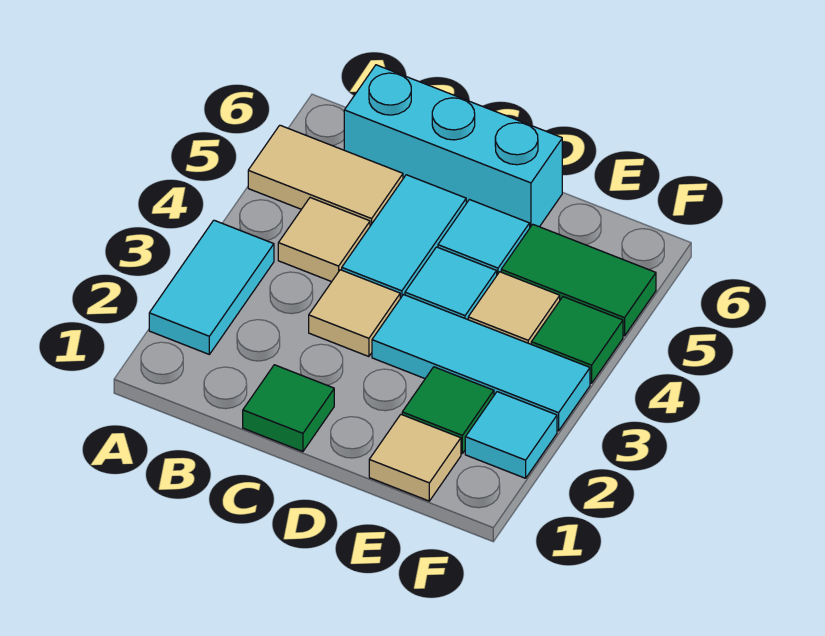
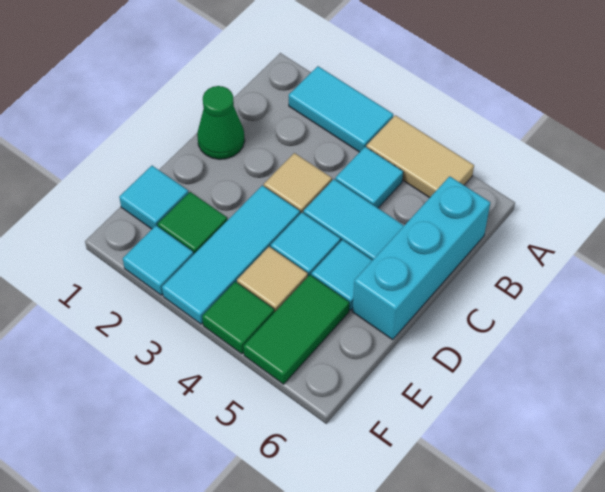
tan 1x2 tile [248,125,403,226] -> tan 1x2 tile turned to [366,115,474,198]
tan 1x1 tile [278,198,370,282] -> cyan 1x1 tile [335,147,403,208]
green 1x1 tile [243,365,334,452] -> green 1x1 cone [197,86,245,159]
tan 1x1 tile [369,415,461,501] -> cyan 1x1 tile [119,166,188,229]

